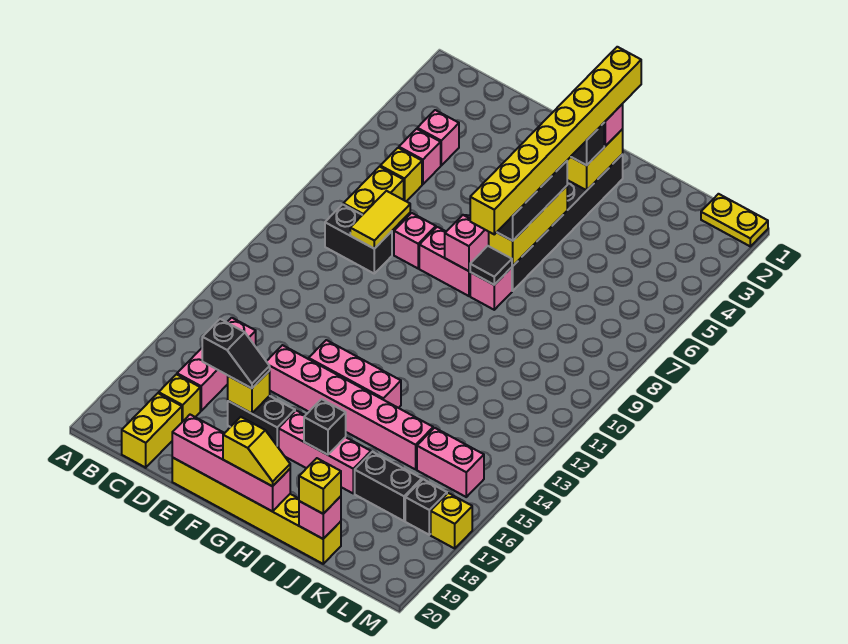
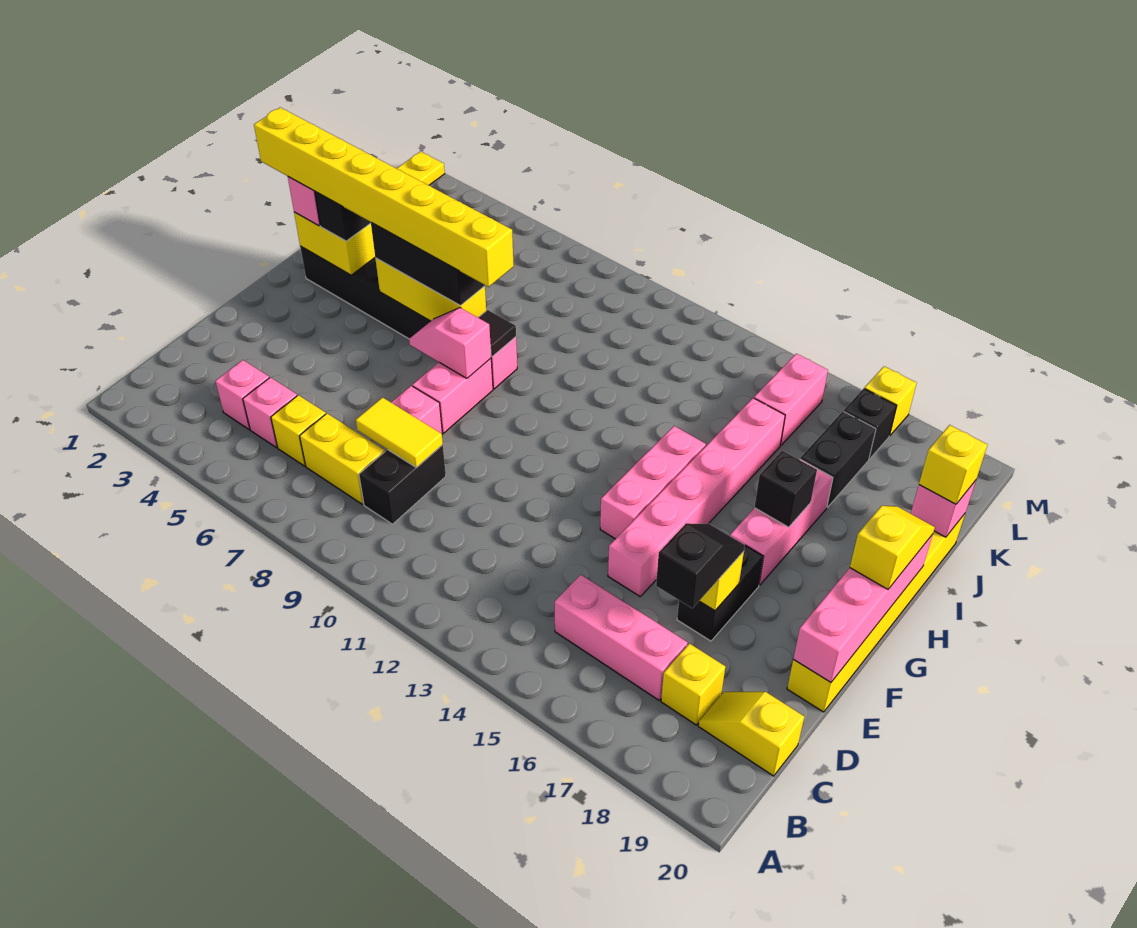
yellow 1x2 brick [122,393,182,468] -> yellow 1x2 slope [698,692,804,776]

